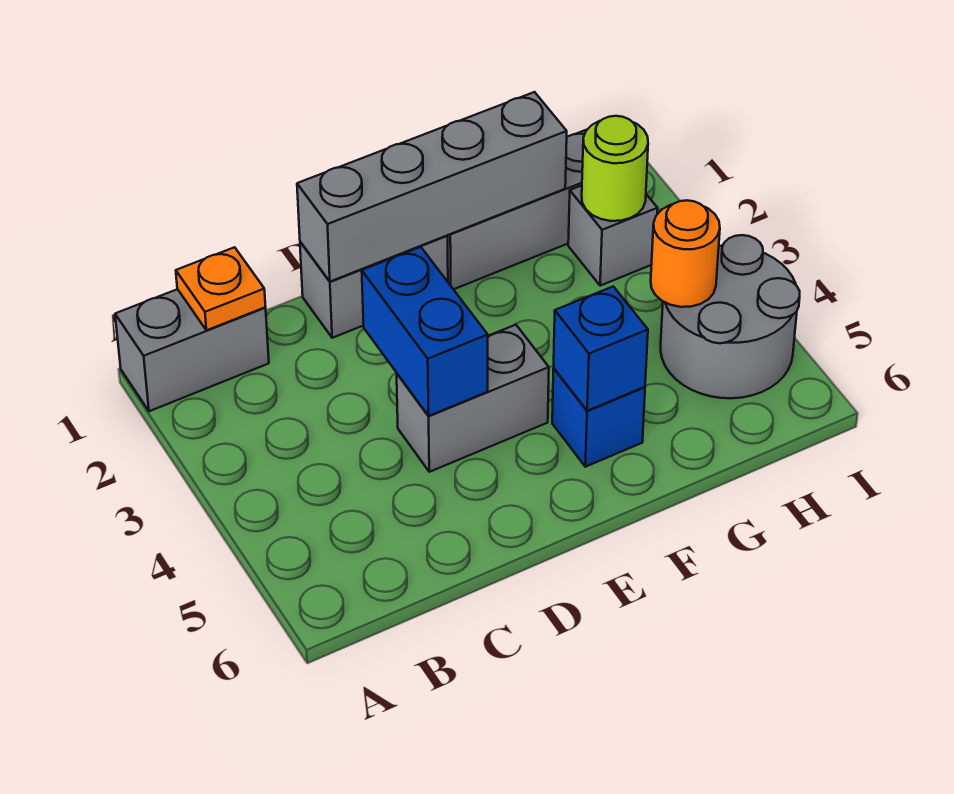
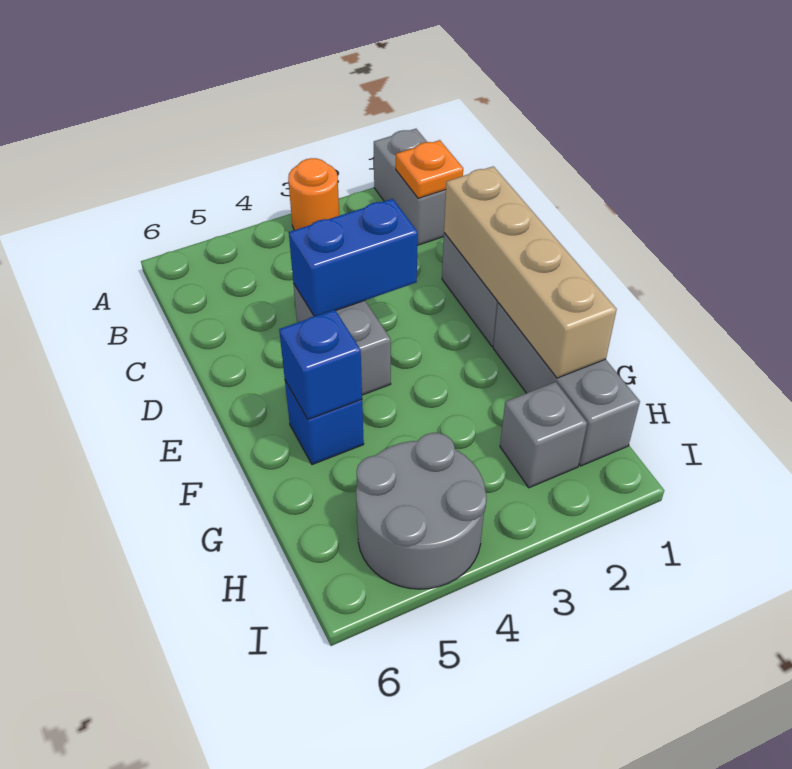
grey 1x4 brick [297,92,567,282] -> tan 1x4 brick [444,166,617,378]
lime 1x1 round brick [582,116,648,221] -> none
orange 1x1 round brick [651,200,720,307] -> orange 1x1 round brick moved to [288,158,339,230]

